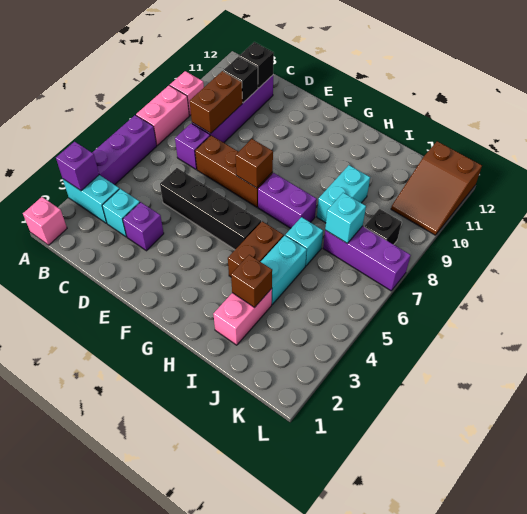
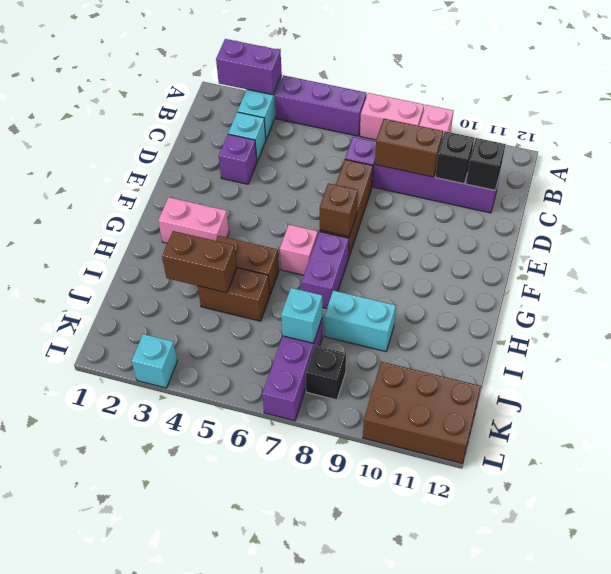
pink 1x1 brick [23,197,67,245] -> pink 1x1 brick moved to [280,225,318,275]
purple 1x1 brick [56,142,99,191] -> purple 1x2 brick [216,39,282,95]
black 1x4 brick [160,168,261,250] -> none
pink 1x2 brick [213,289,272,345] -> pink 1x2 brick moved to [158,197,229,243]
brown 1x1 brick [231,255,272,307] -> brown 1x2 brick [162,231,237,293]
cyan 1x2 brick [261,236,307,304] -> brown 1x2 brick [198,268,270,321]
cyan 1x1 brick [285,217,323,266] -> cyan 1x1 brick moved to [132,334,177,388]
brown 2x3 slope [391,141,482,235] -> brown 2x3 brick [363,362,481,463]

